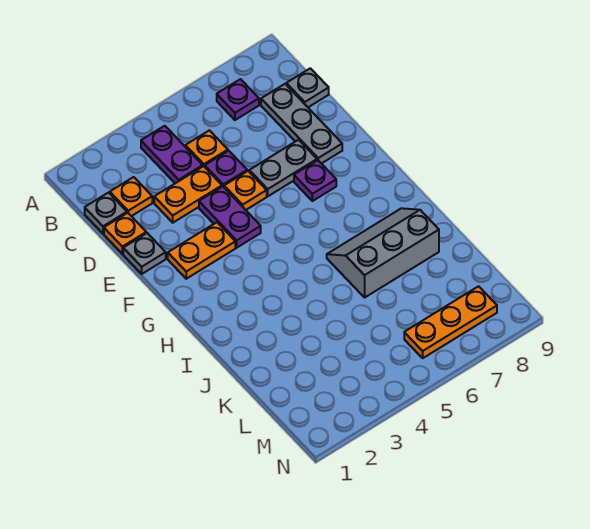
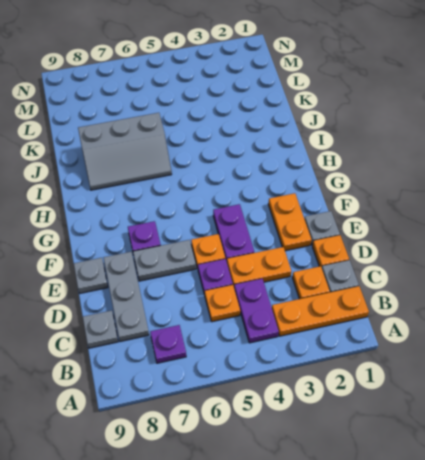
none -> grey 1x1 plate [74,258,108,293]
orange 1x2 plate [168,222,235,279] -> orange 1x2 plate turned to [268,193,312,251]
orange 1x3 plate [404,286,497,358] -> orange 1x3 plate moved to [272,286,369,336]

